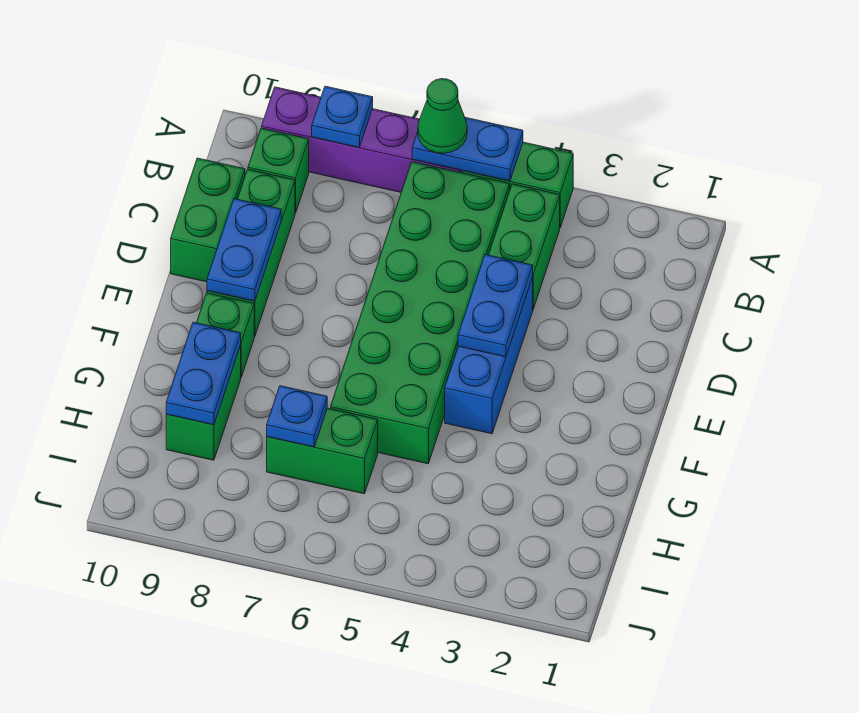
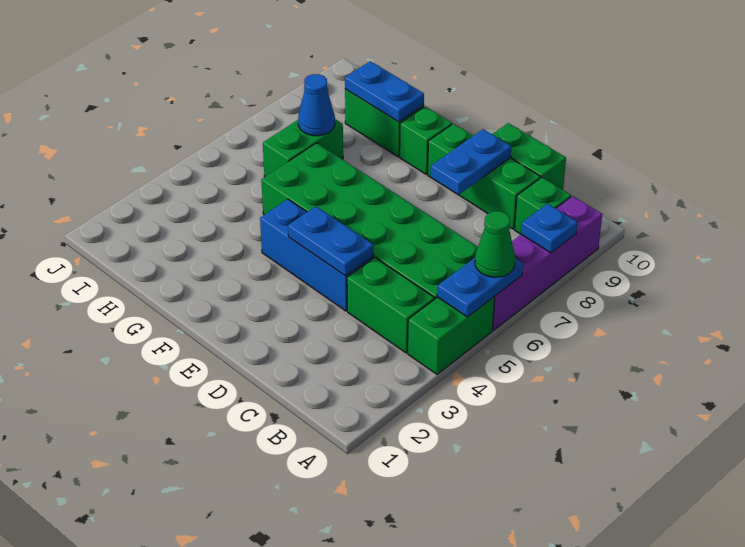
blue 1x2 plate [207,199,281,301] -> blue 1x2 plate turned to [431,129,511,195]
blue 1x1 plate [267,386,327,447] -> blue 1x1 cone [298,74,335,136]

